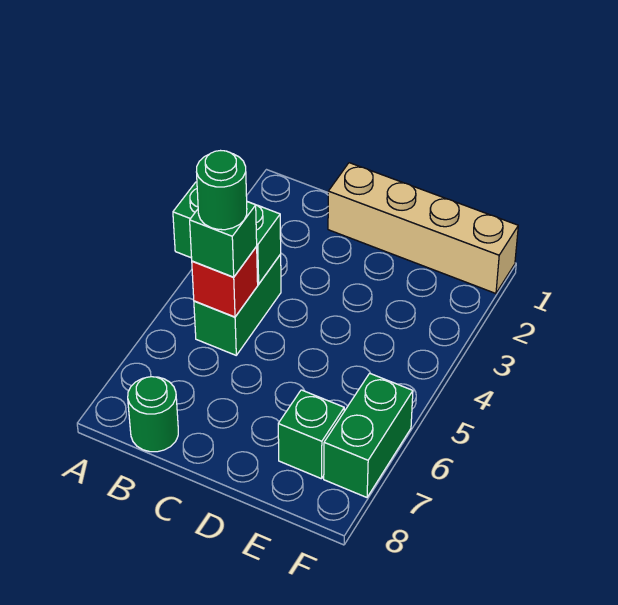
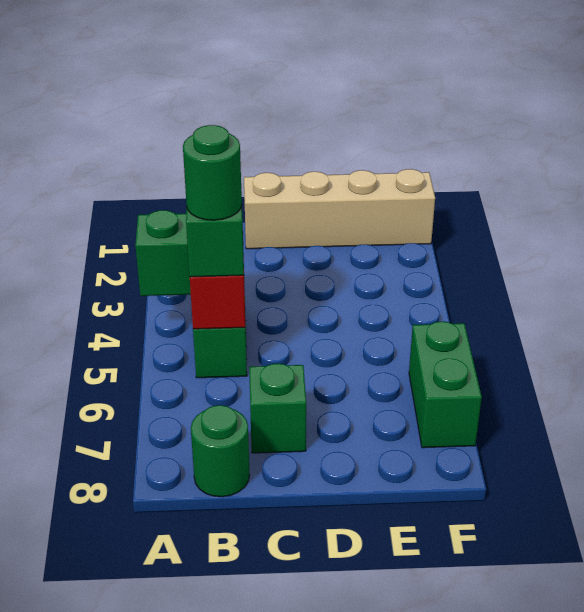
green 1x1 brick [278,390,344,479] -> green 1x1 brick moved to [249,363,306,453]

